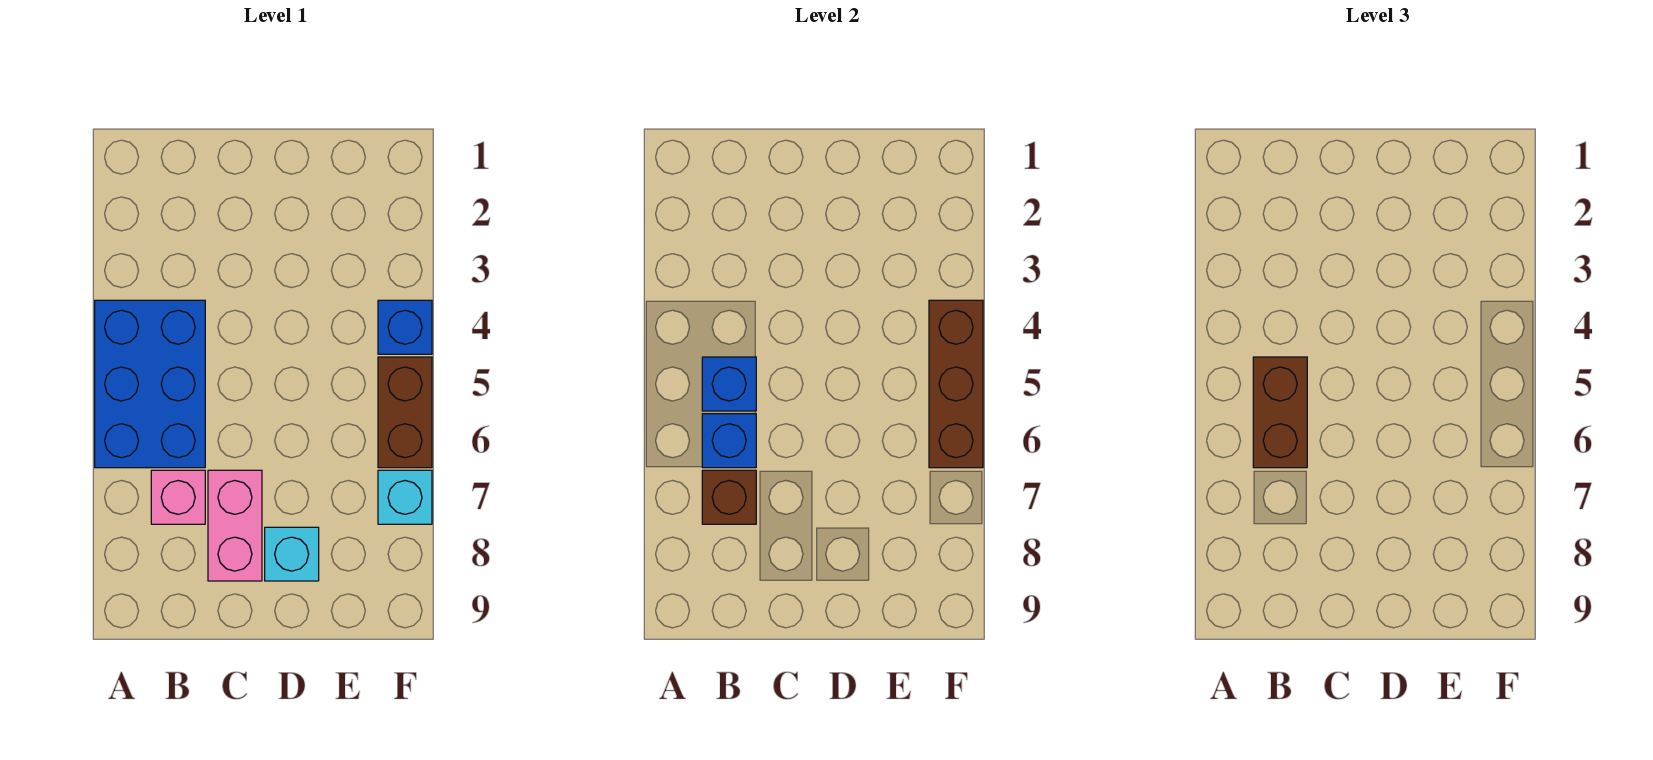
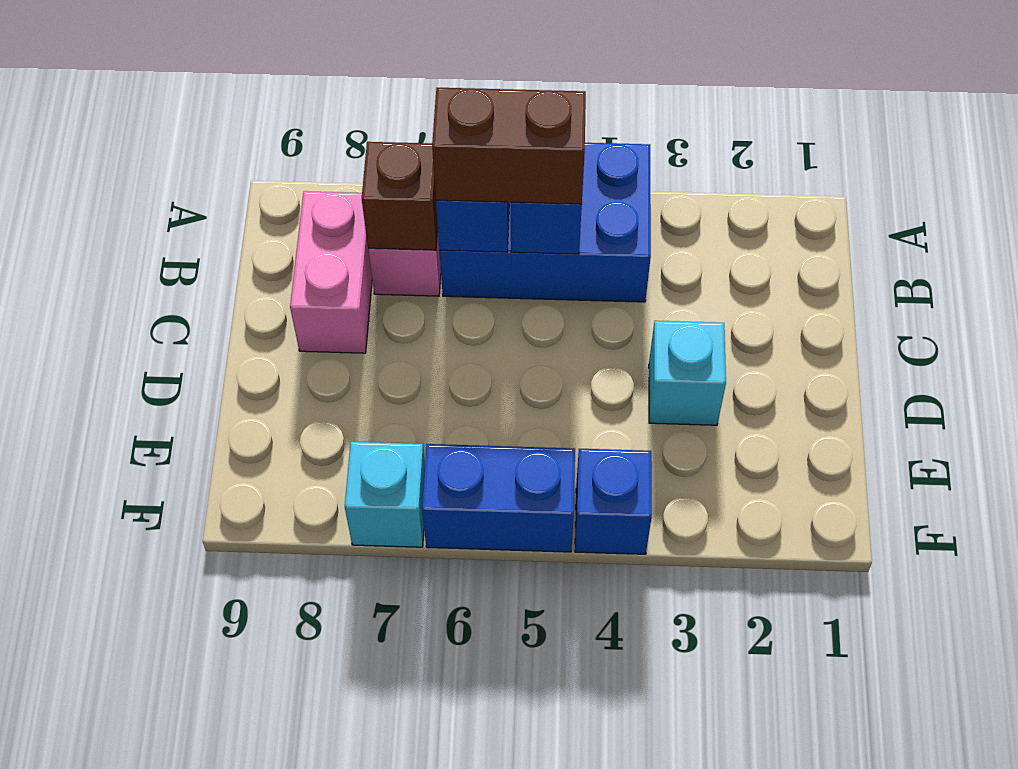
pink 1x2 brick [208,470,262,581] -> pink 1x2 brick turned to [290,191,372,353]
cyan 1x1 brick [265,527,319,581] -> cyan 1x1 brick moved to [649,321,726,425]
brown 1x3 brick [929,300,983,468] -> none
brown 1x2 brick [378,357,432,468] -> blue 1x2 brick [422,444,575,552]

